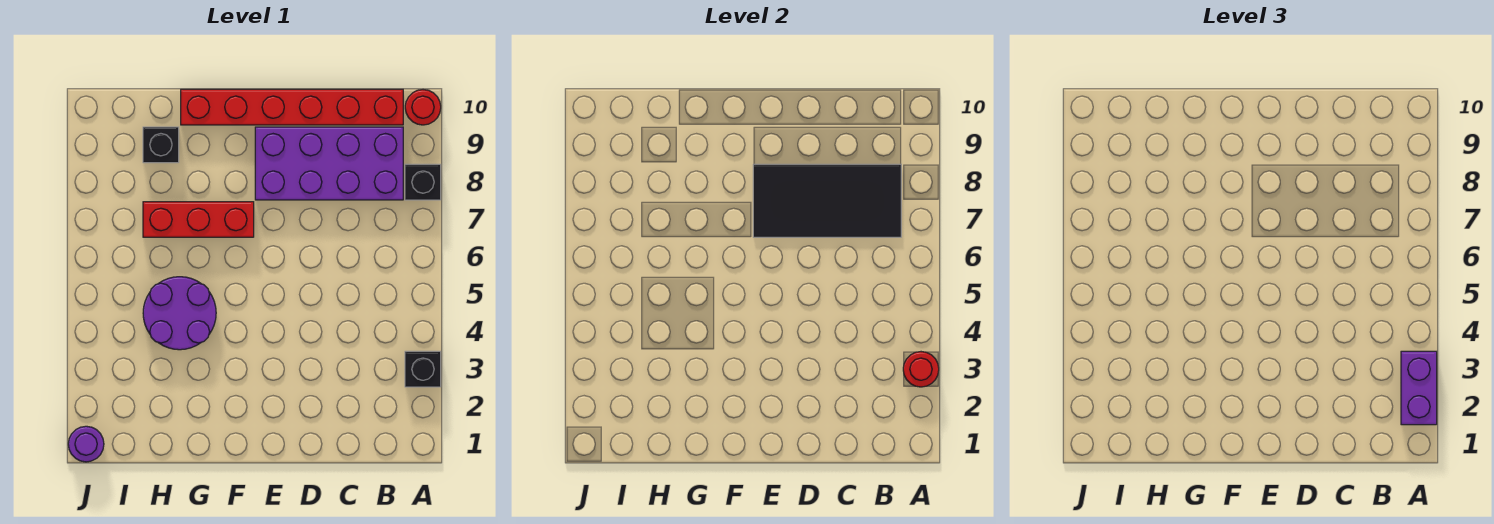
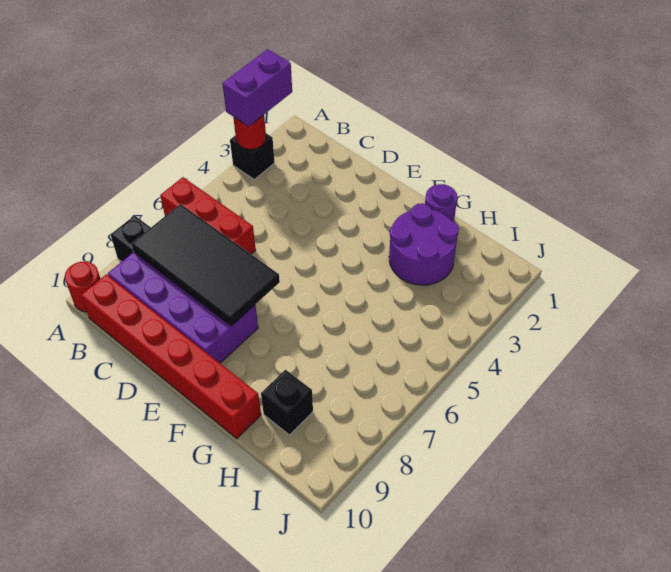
red 1x3 brick [143,202,254,237] -> red 1x3 brick moved to [160,177,256,254]
purple 2x2 round brick [143,277,216,350] -> purple 2x2 round brick moved to [389,204,459,285]
purple 1x1 round brick [68,426,104,462] -> purple 1x1 round brick moved to [425,184,457,222]

